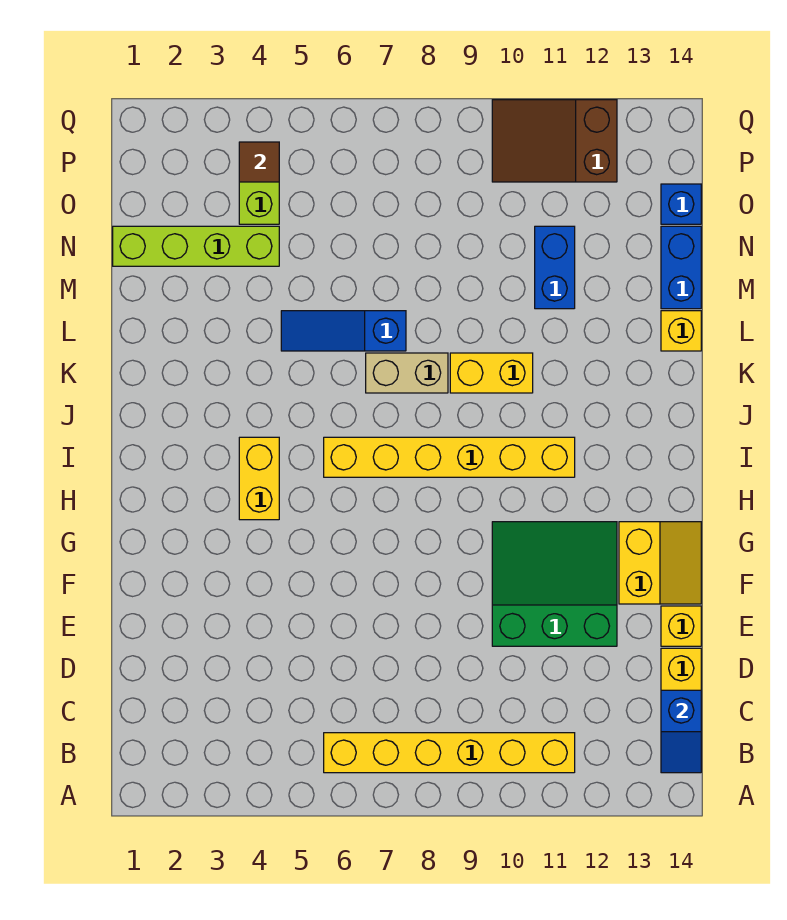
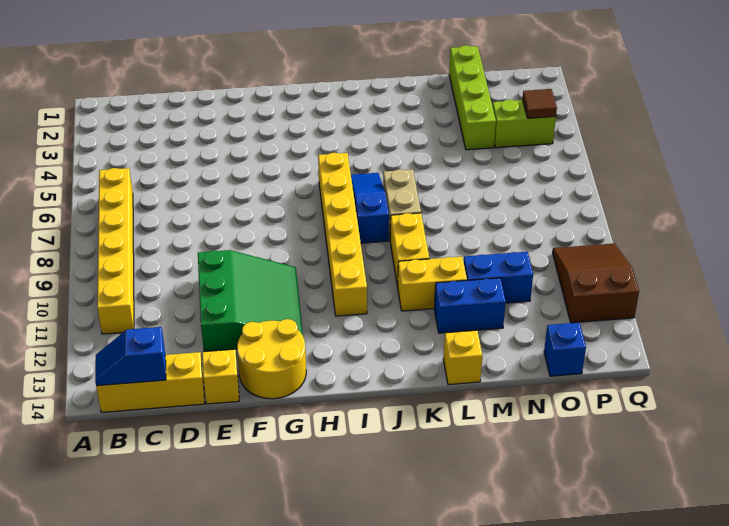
yellow 2x2 slope [619,522,701,604] -> yellow 2x2 round brick [237,319,306,399]
yellow 1x2 brick [239,437,279,520] -> yellow 1x2 brick moved to [398,257,467,311]
blue 1x3 slope [281,311,406,351] -> blue 1x3 slope moved to [351,173,389,243]
blue 1x2 brick [661,226,701,309] -> blue 1x2 brick moved to [434,278,506,333]

